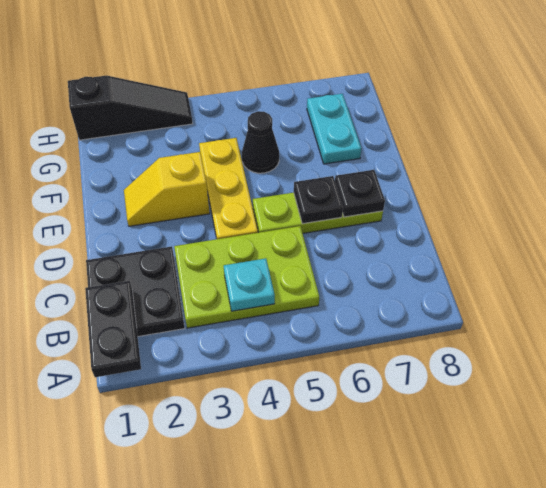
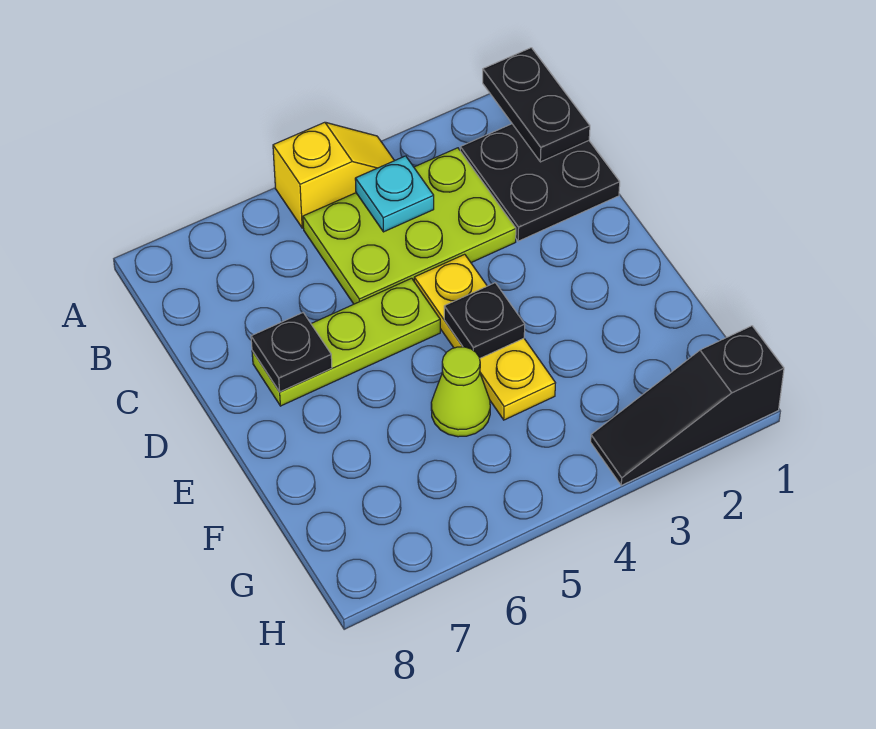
black 1x1 plate [294,176,343,224] -> black 1x1 plate moved to [444,283,525,359]
yellow 1x2 slope [124,152,210,226] -> yellow 1x2 slope moved to [273,122,394,228]
black 1x1 cone [242,111,279,173] -> lime 1x1 cone [431,347,490,437]
cyan 1x2 plate [307,94,361,164] -> none

